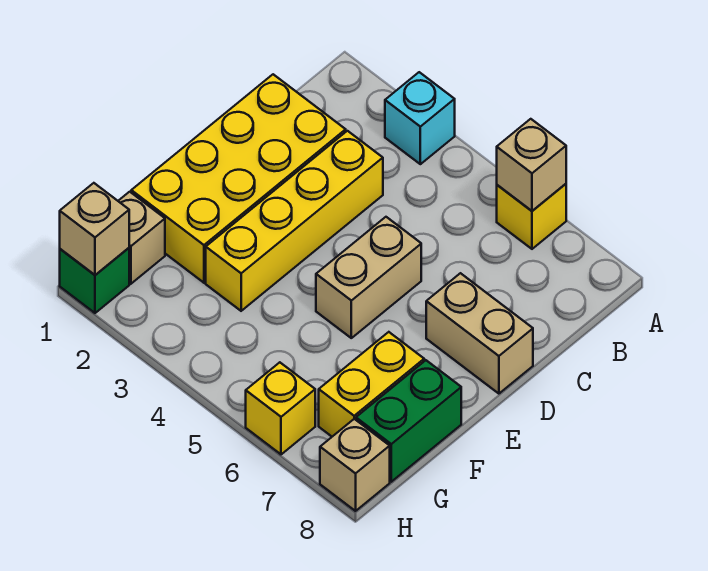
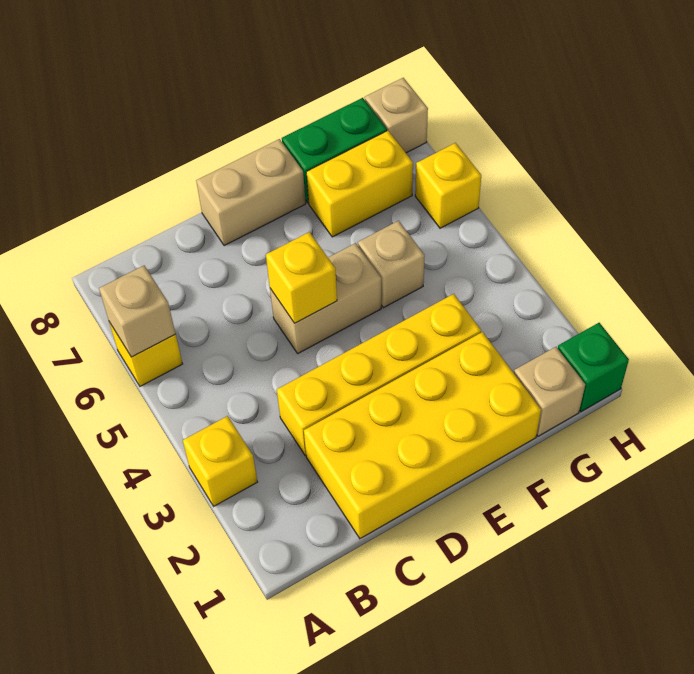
cyan 1x1 brick [385,72,455,164] -> yellow 1x1 brick [183,416,257,506]
none -> yellow 1x1 brick [266,232,337,323]
tan 1x2 brick [426,273,533,394] -> tan 1x2 brick turned to [196,139,306,246]
tan 1x1 brick [60,183,129,275] -> tan 1x1 brick moved to [358,221,425,308]

